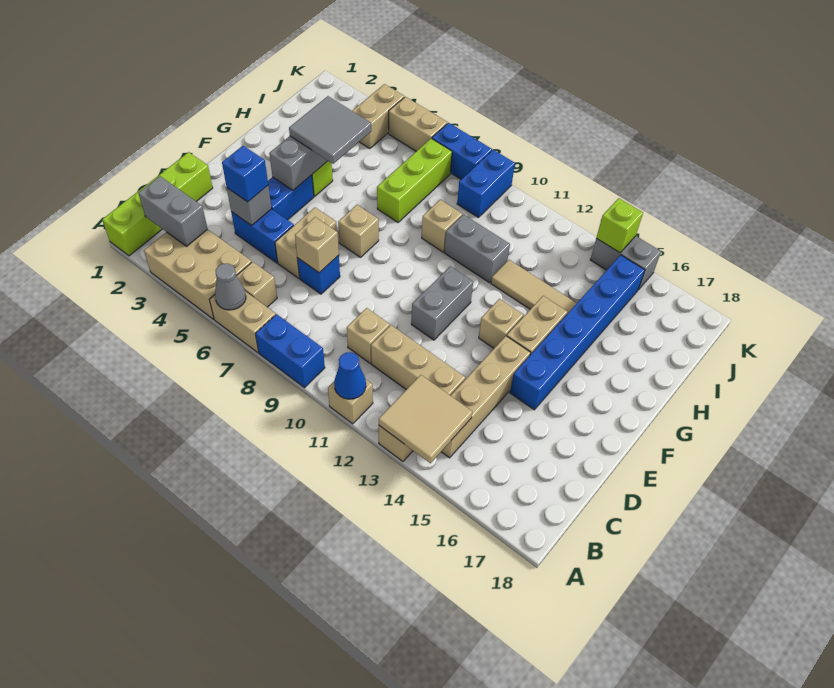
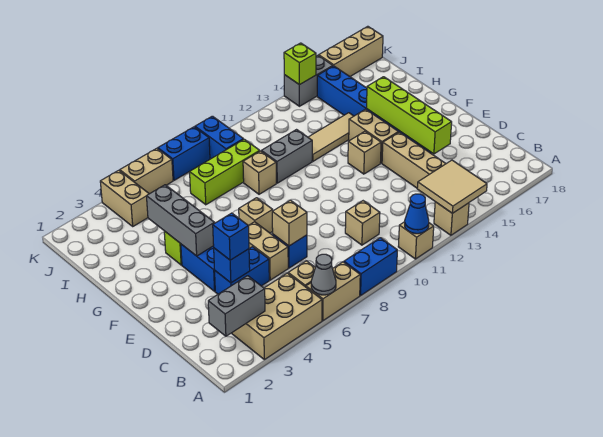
lime 1x4 brick [102,152,213,256] -> lime 1x4 brick moved to [367,77,452,154]
tan 1x3 brick [371,325,465,396] -> tan 1x3 brick moved to [319,26,383,76]
grey 1x1 brick [227,186,272,226] -> blue 1x1 brick [214,248,250,283]
grey 1x2 brick [411,266,473,340] -> none
grey 2x2 tile [289,96,371,164] -> none
lime 1x3 brick [377,139,452,222] -> lime 1x3 brick turned to [190,139,260,205]

